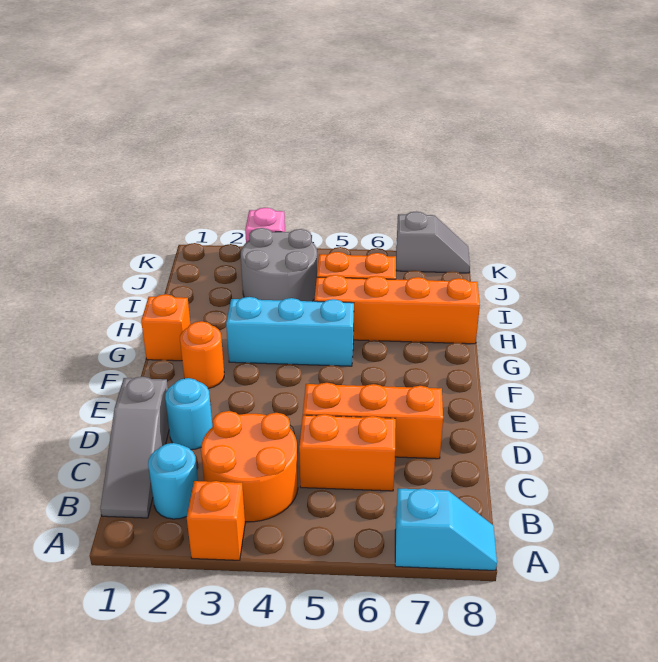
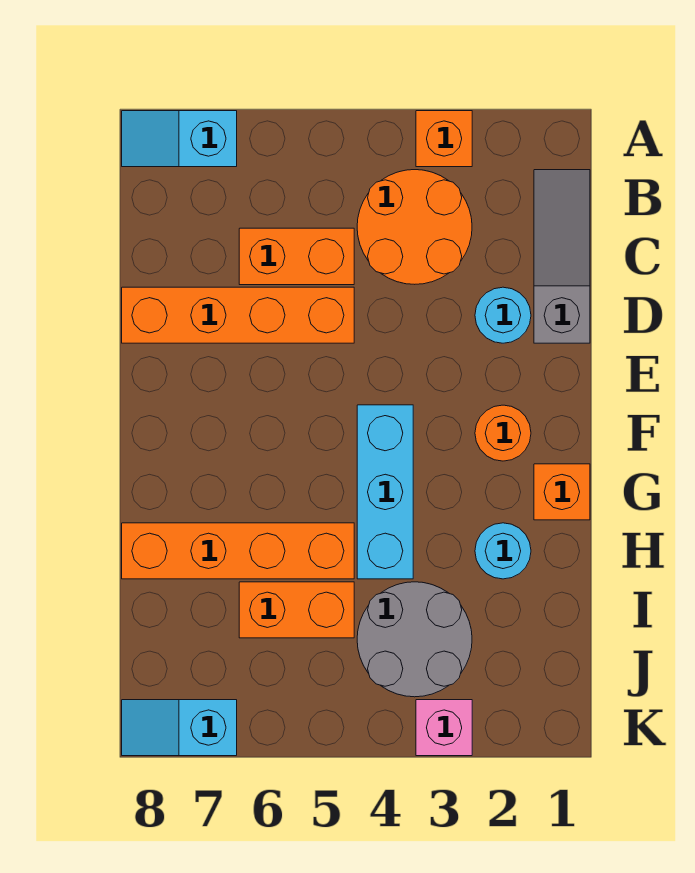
cyan 1x1 round brick [148,443,198,519] -> cyan 1x1 round brick moved to [475,523,531,579]
orange 1x3 brick [303,383,443,459] -> orange 1x4 brick [122,287,354,343]
cyan 1x3 brick [226,297,354,366] -> cyan 1x3 brick turned to [357,405,413,579]
grey 1x2 slope [396,212,470,273] -> cyan 1x2 slope [122,700,237,756]

